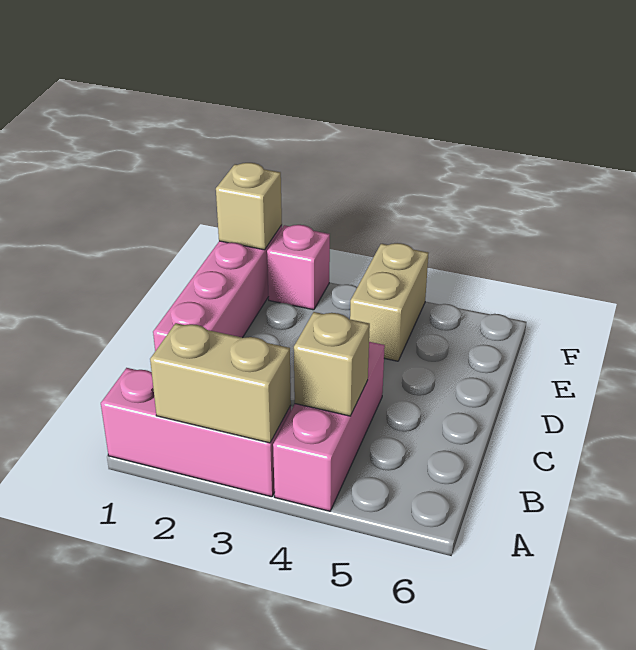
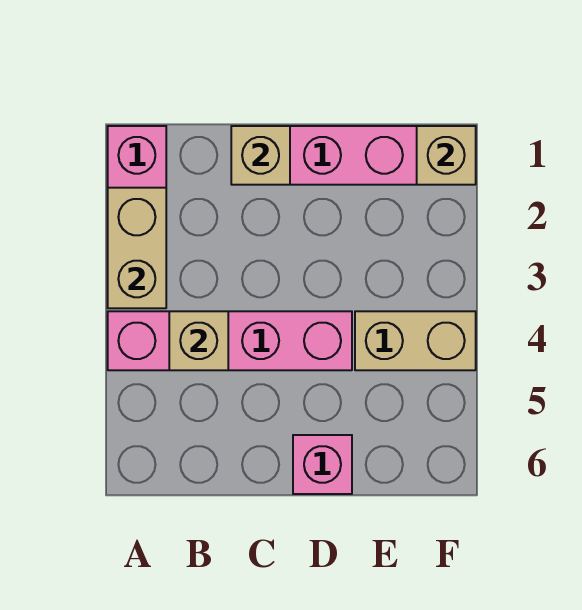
pink 1x3 brick [273,342,385,511] -> pink 1x4 brick [108,311,352,370]
none -> tan 1x1 brick [231,126,290,185]
pink 1x1 brick [267,225,330,310] -> pink 1x1 brick moved to [293,435,352,494]

